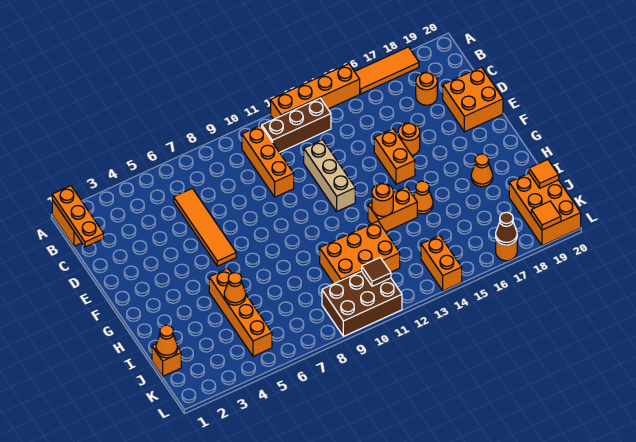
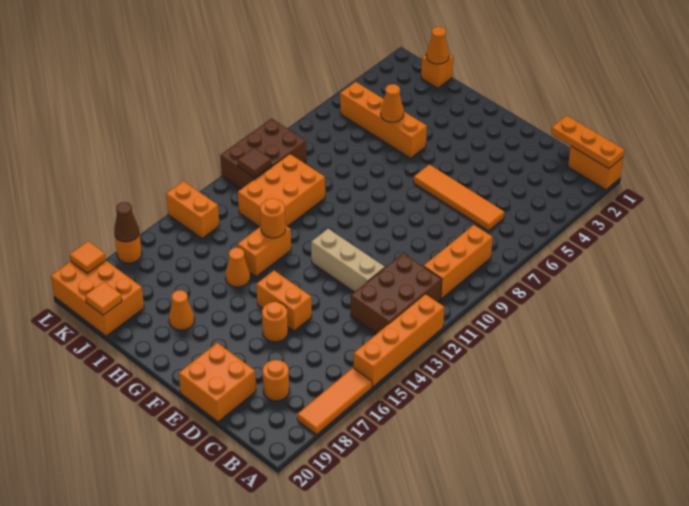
orange 1x3 brick [242,125,294,197] -> orange 1x3 brick turned to [424,225,493,299]
brown 1x3 brick [262,98,331,152] -> brown 2x3 brick [351,253,442,334]

